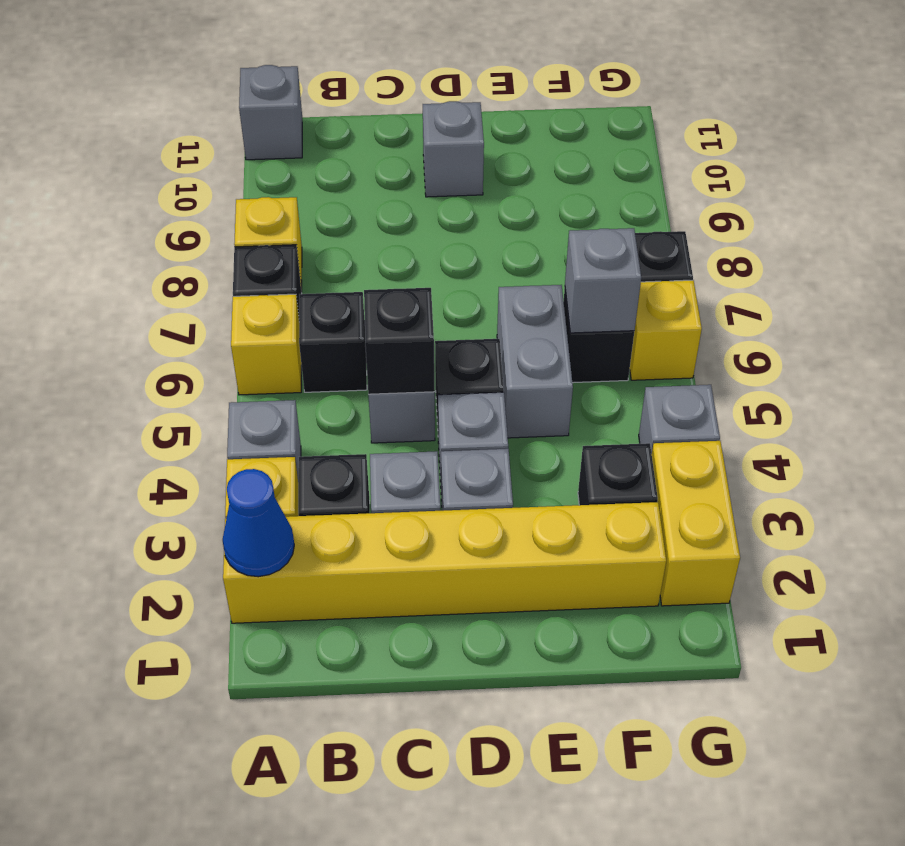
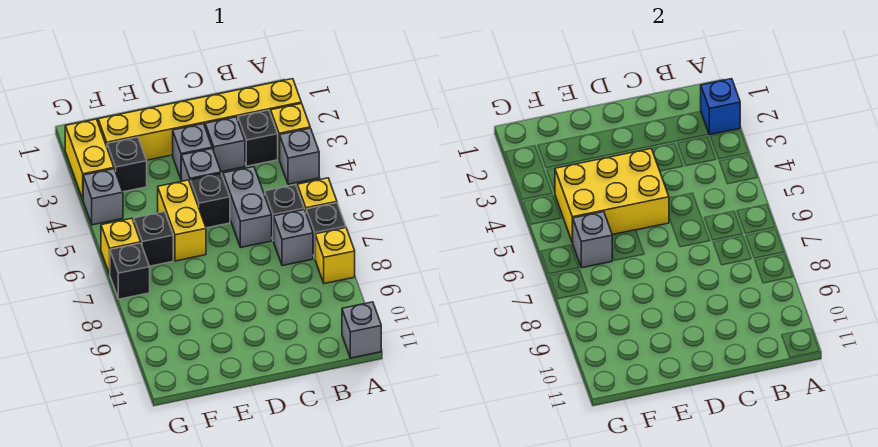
blue 1x1 cone [223,469,294,577] -> blue 1x1 brick [701,79,740,135]
black 1x1 brick [364,288,435,394] -> none
none -> yellow 2x3 brick [555,148,669,243]
grey 1x1 brick [423,101,484,197] -> grey 1x1 brick moved to [274,209,313,266]
grey 1x2 brick [497,285,573,438] -> yellow 1x2 brick [158,180,206,261]

